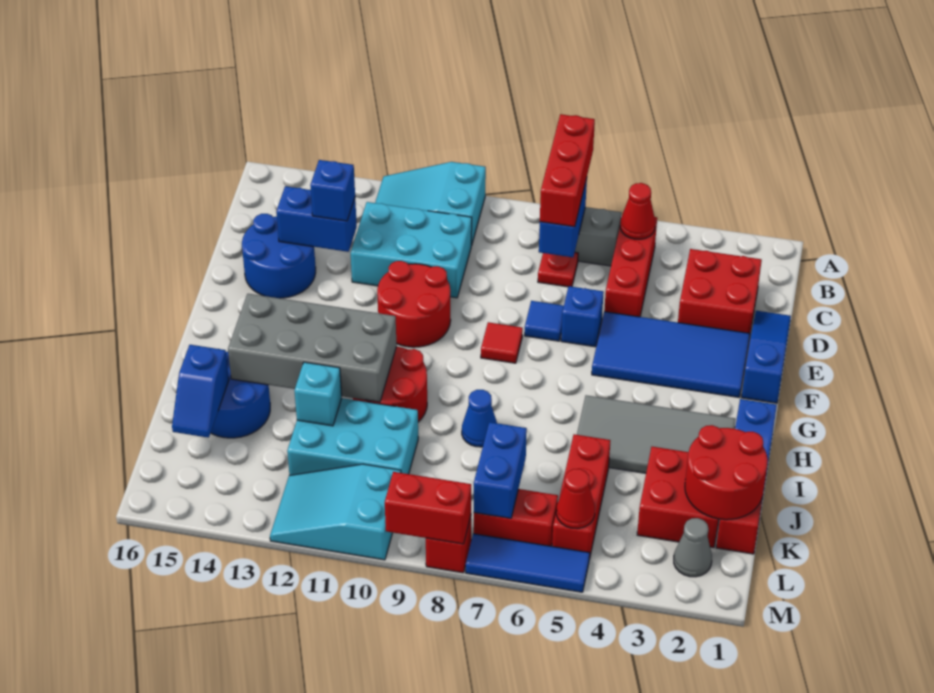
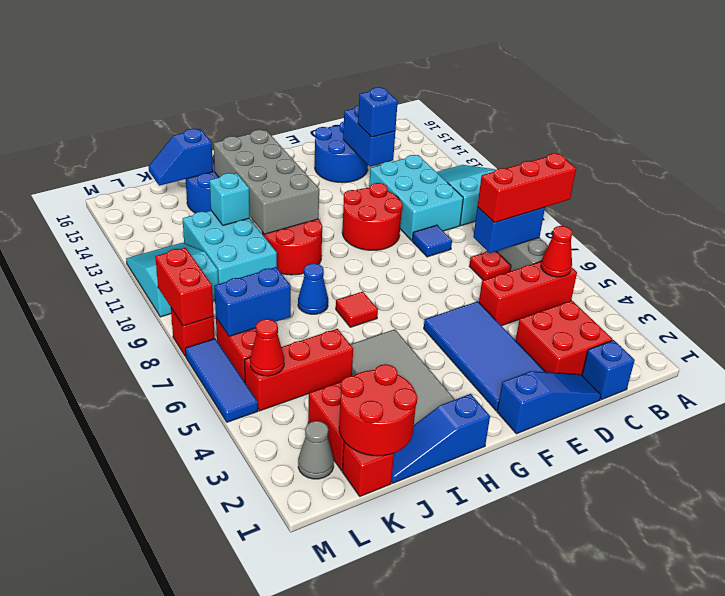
blue 1x1 brick [561,286,604,347] -> blue 1x1 brick moved to [582,340,635,400]
blue 1x1 tile [524,301,564,341] -> blue 1x1 tile moved to [412,225,452,257]
red 1x1 tile [481,322,523,363] -> red 1x1 tile moved to [336,292,378,327]

